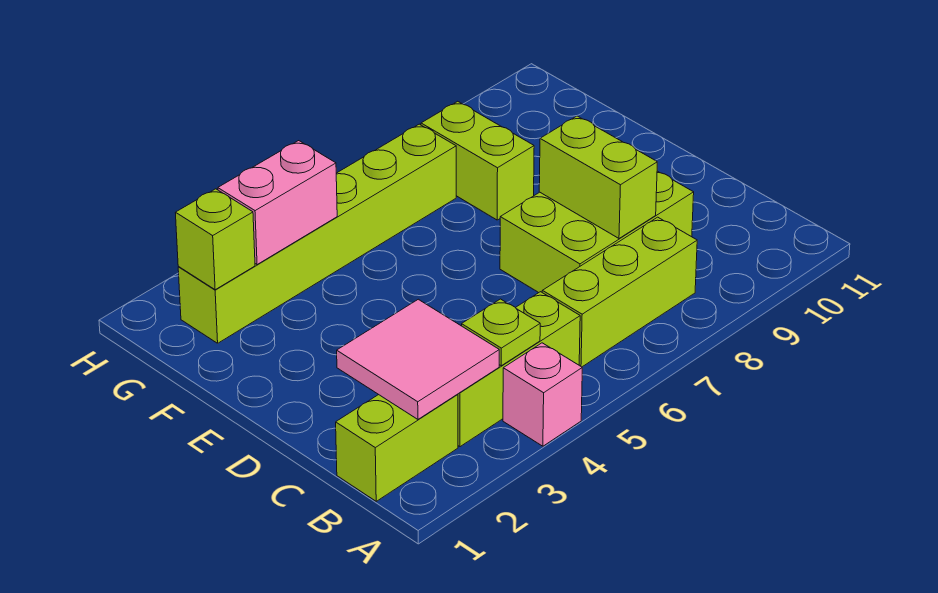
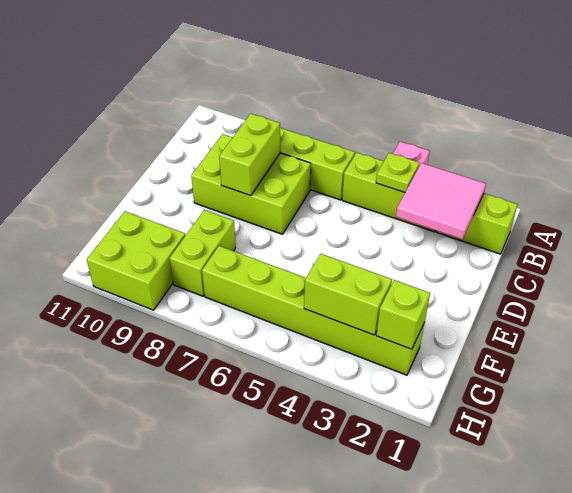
pink 1x2 brick [218,141,337,265] -> lime 1x2 brick [304,254,392,335]
none -> lime 2x2 brick [87,211,186,310]

